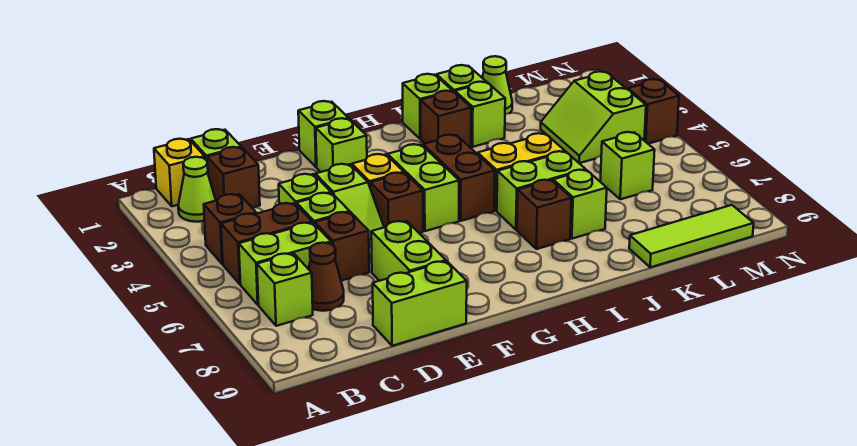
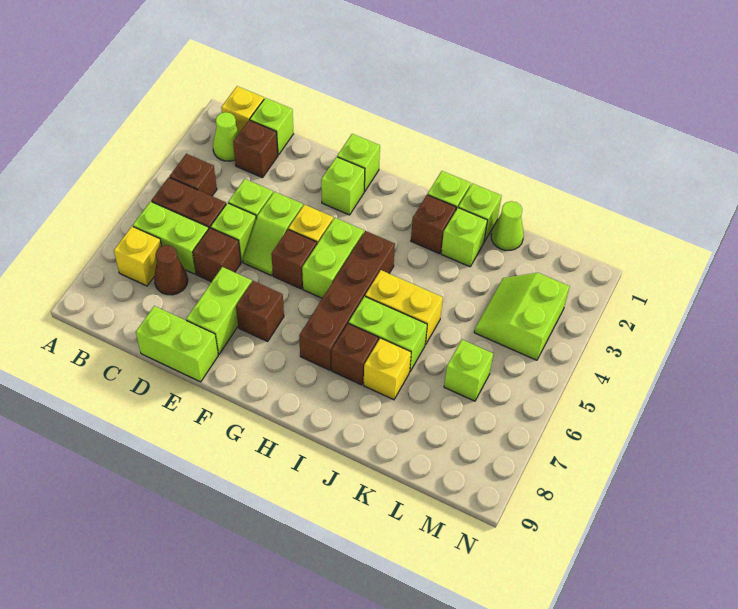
lime 1x1 brick [257,253,313,326] -> yellow 1x1 brick [114,226,161,286]
brown 1x2 brick [423,135,495,221] -> brown 1x4 brick [299,231,395,370]
lime 1x1 brick [553,170,607,239] -> yellow 1x1 brick [364,338,411,400]
lime 1x3 tile [629,205,754,267] -> none
brown 1x1 brick [628,79,679,144] -> brown 1x1 brick moved to [236,281,284,341]

